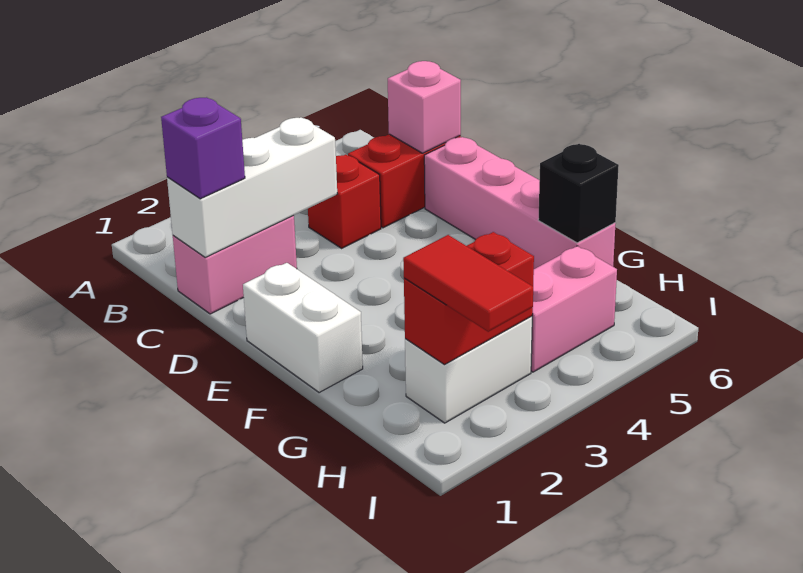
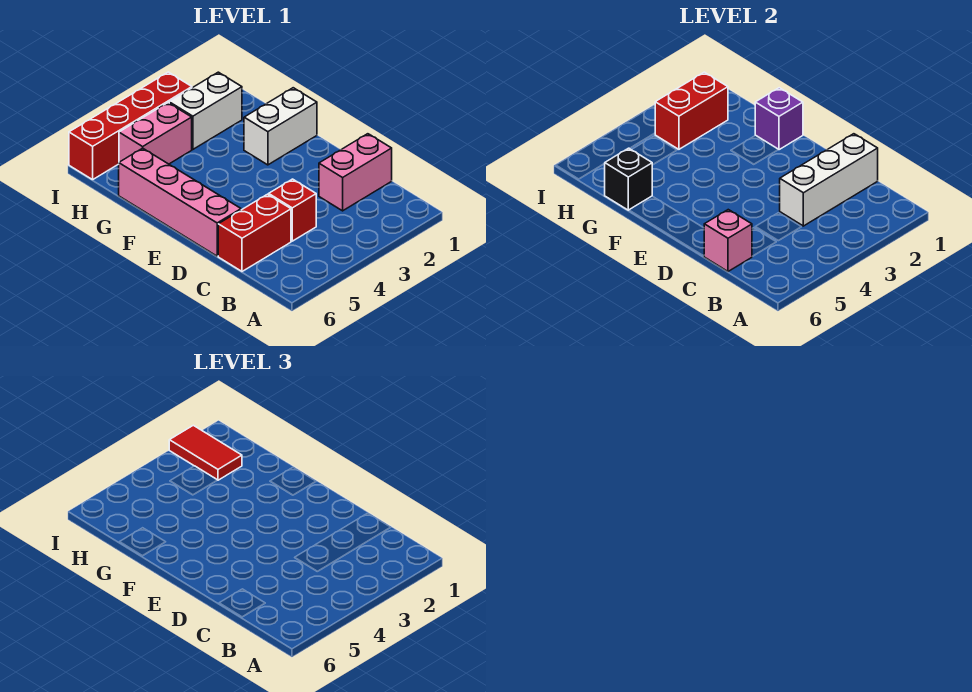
purple 1x1 brick [161,97,245,199] -> purple 1x1 brick moved to [755,88,803,150]
white 1x2 brick [243,263,363,393] -> white 1x2 brick turned to [244,88,317,165]
none -> red 1x4 brick [69,72,192,180]

